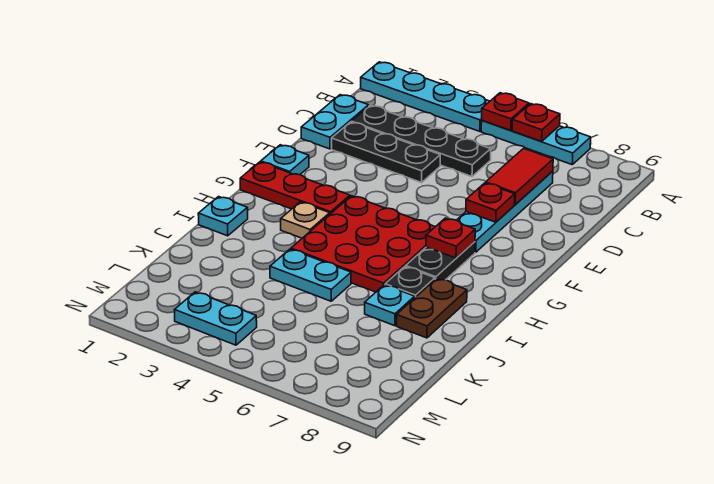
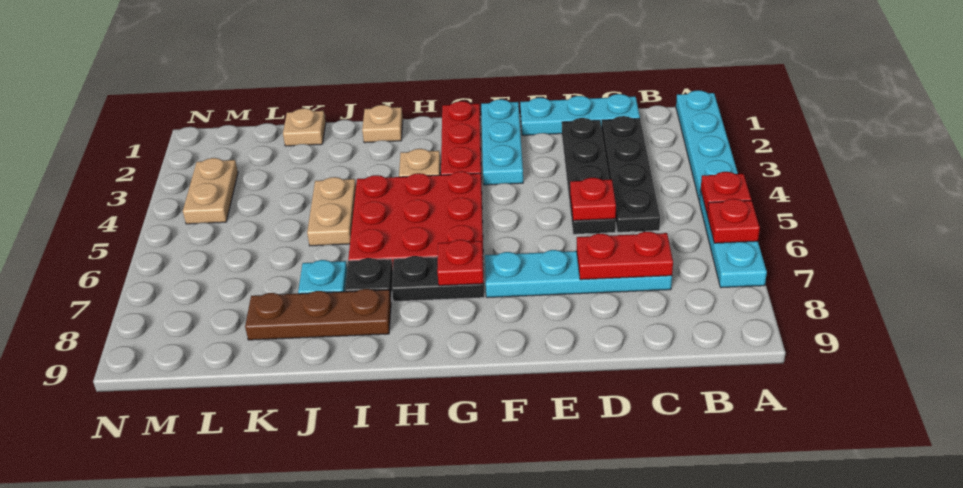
cyan 1x2 plate [301,95,369,149] -> cyan 1x3 plate [520,94,640,135]
red 1x2 tile [486,148,553,205] -> red 1x2 plate [577,231,673,280]
black 1x3 plate [332,122,440,182] -> black 1x4 plate [562,118,616,234]
red 1x1 plate [466,183,515,222] -> red 1x1 plate moved to [570,178,616,221]
cyan 1x1 plate [261,145,309,175] -> cyan 1x3 plate [481,99,523,185]
cyan 1x1 plate [198,197,248,236] -> tan 1x1 plate [362,105,403,143]
brown 1x2 plate [397,278,467,338] -> brown 1x3 plate [245,289,391,340]
cyan 1x2 plate [270,249,351,301] -> tan 1x2 plate [307,177,356,246]
none -> tan 1x1 plate [283,108,326,146]
cyan 1x2 plate [175,292,257,345] -> tan 1x2 plate [183,158,238,224]

